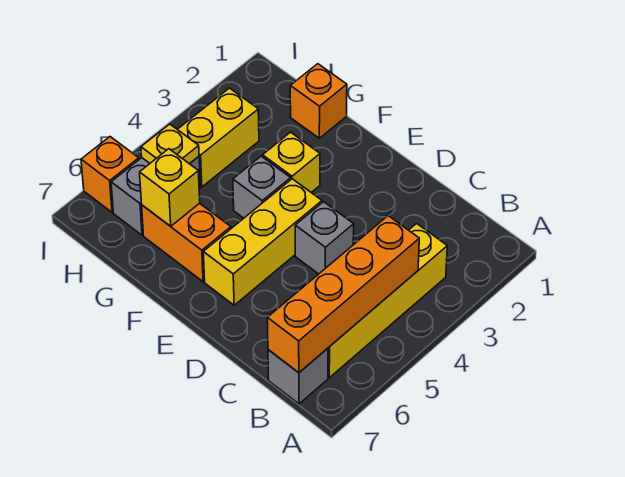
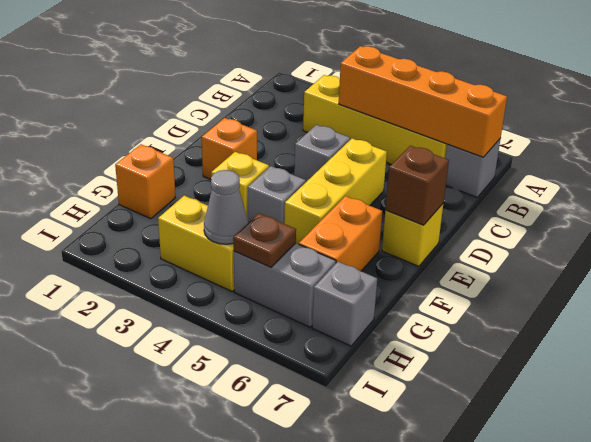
yellow 1x3 brick [203,179,322,305] -> yellow 1x3 brick turned to [284,138,387,244]
none -> brown 1x1 brick [386,146,449,225]
yellow 1x1 brick [140,149,200,226] -> yellow 1x1 brick moved to [382,204,443,266]
none -> grey 1x1 cone [204,170,248,244]
yellow 1x1 plate [141,124,199,164] -> brown 1x1 plate [233,213,296,267]
none -> grey 1x1 brick [312,262,377,346]
orange 1x1 brick [81,137,139,212] -> orange 1x1 brick moved to [202,118,257,180]

